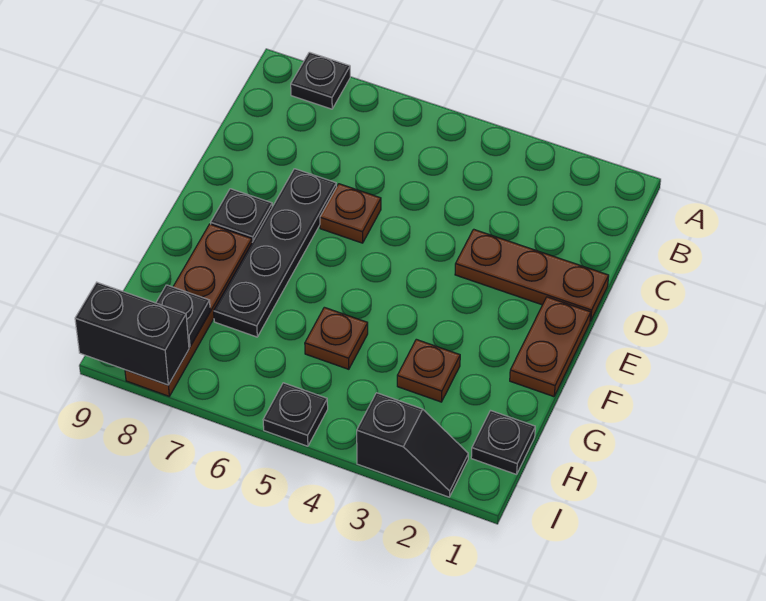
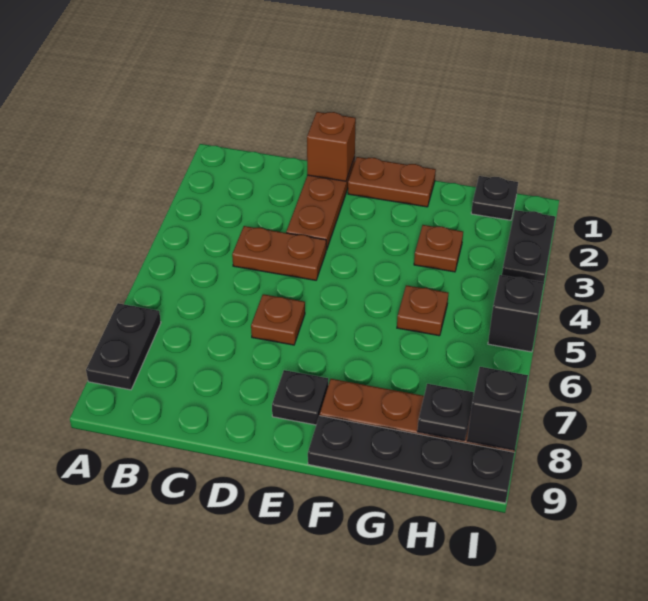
black 1x1 plate [291,52,350,109] -> black 1x2 plate [86,303,161,390]
none -> brown 1x2 plate [232,226,326,280]
none -> brown 1x1 brick [307,112,356,181]
black 1x4 plate [214,169,337,337] -> black 1x4 plate moved to [308,416,515,503]
black 1x2 slope [357,393,468,497] -> black 1x2 plate [502,210,555,282]
black 1x1 plate [263,383,328,446] -> black 1x1 brick [488,275,544,352]
black 1x2 brick [75,282,189,385] -> black 1x1 brick [467,367,528,450]

